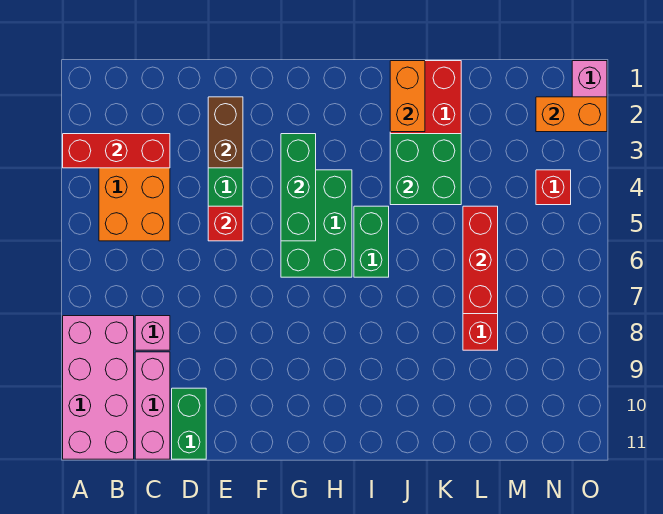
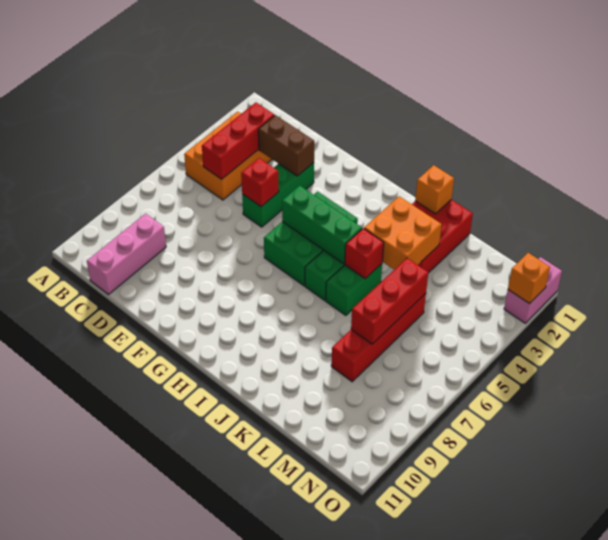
red 1x3 brick [63,134,170,168] -> red 1x3 brick turned to [202,103,275,179]
pink 2x4 brick [63,316,134,459] -> none
pink 1x1 brick [135,316,170,350] -> none
green 1x2 brick [172,388,206,459] -> green 1x2 brick moved to [326,264,382,316]
brown 1x2 brick [208,97,243,168] -> brown 1x2 brick turned to [258,115,314,176]
green 1x3 brick [281,134,316,241] -> green 1x3 brick turned to [282,186,362,264]
orange 1x2 brick [390,61,425,132] -> orange 1x1 brick [415,165,454,214]
green 2x2 brick [390,134,461,205] -> orange 2x2 brick [364,196,442,270]
orange 1x2 brick [536,97,607,132] -> orange 1x1 brick [508,253,550,304]
red 1x1 brick [536,170,571,205] -> red 1x1 brick moved to [345,228,384,279]

